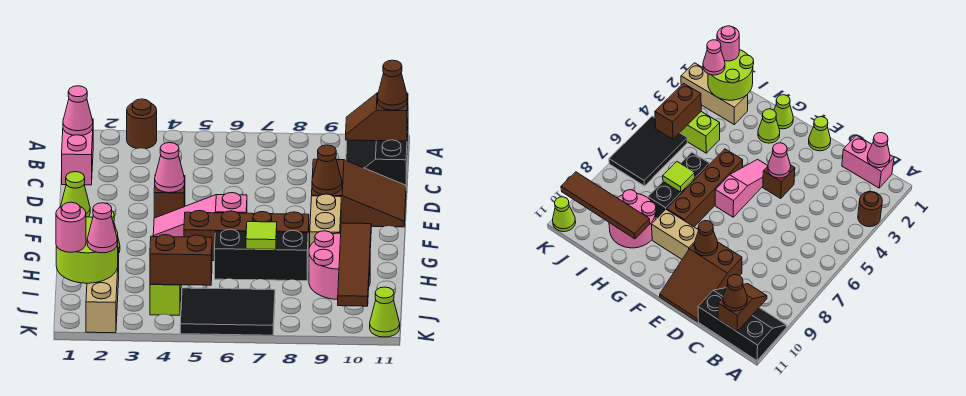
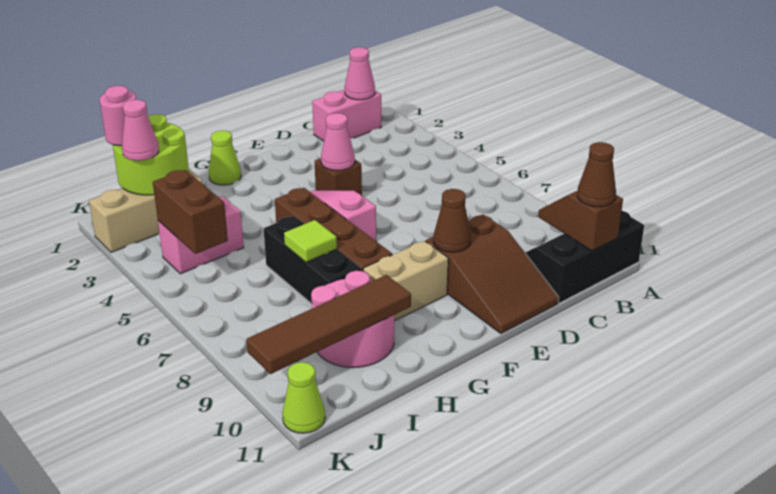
brown 1x1 round brick [127,99,157,149] -> none
lime 1x1 cone [61,172,90,217] -> none
lime 1x1 cone [758,109,780,143] -> none
lime 1x2 brick [150,284,181,315] -> pink 1x2 brick [158,196,244,274]
black 2x3 tile [180,288,275,335] -> none

